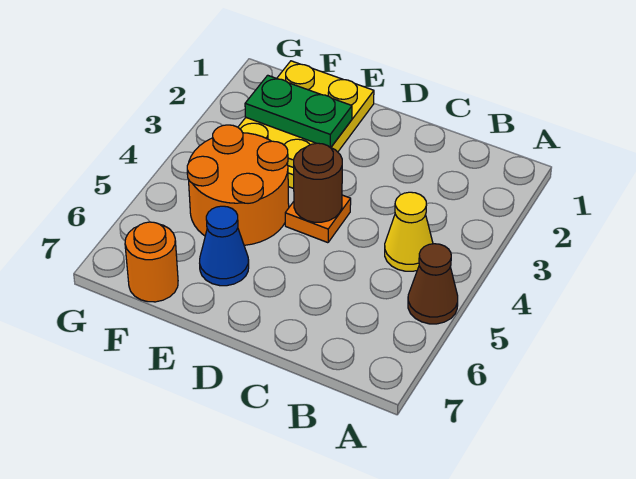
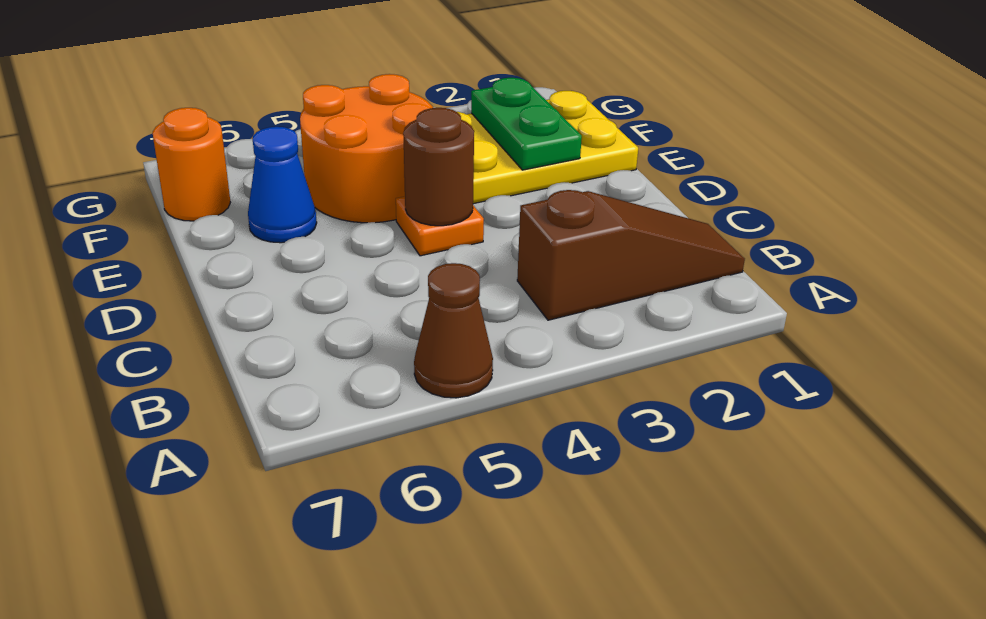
none -> brown 1x3 slope [517,190,745,320]
yellow 1x1 cone [385,192,433,271] -> none

